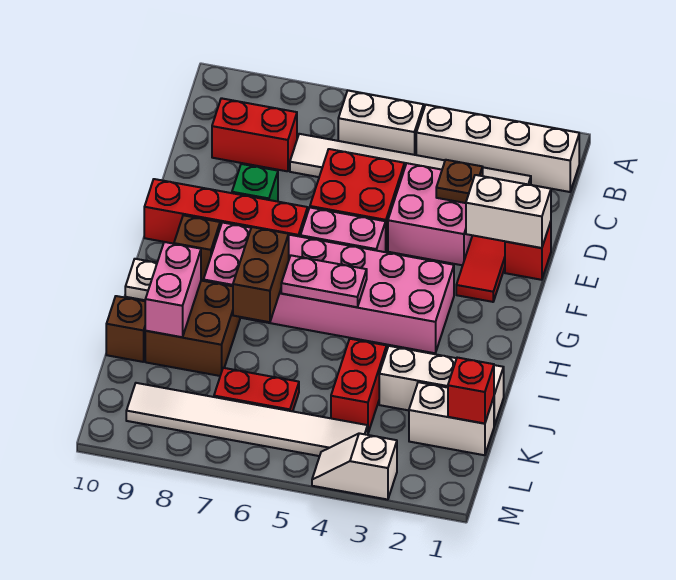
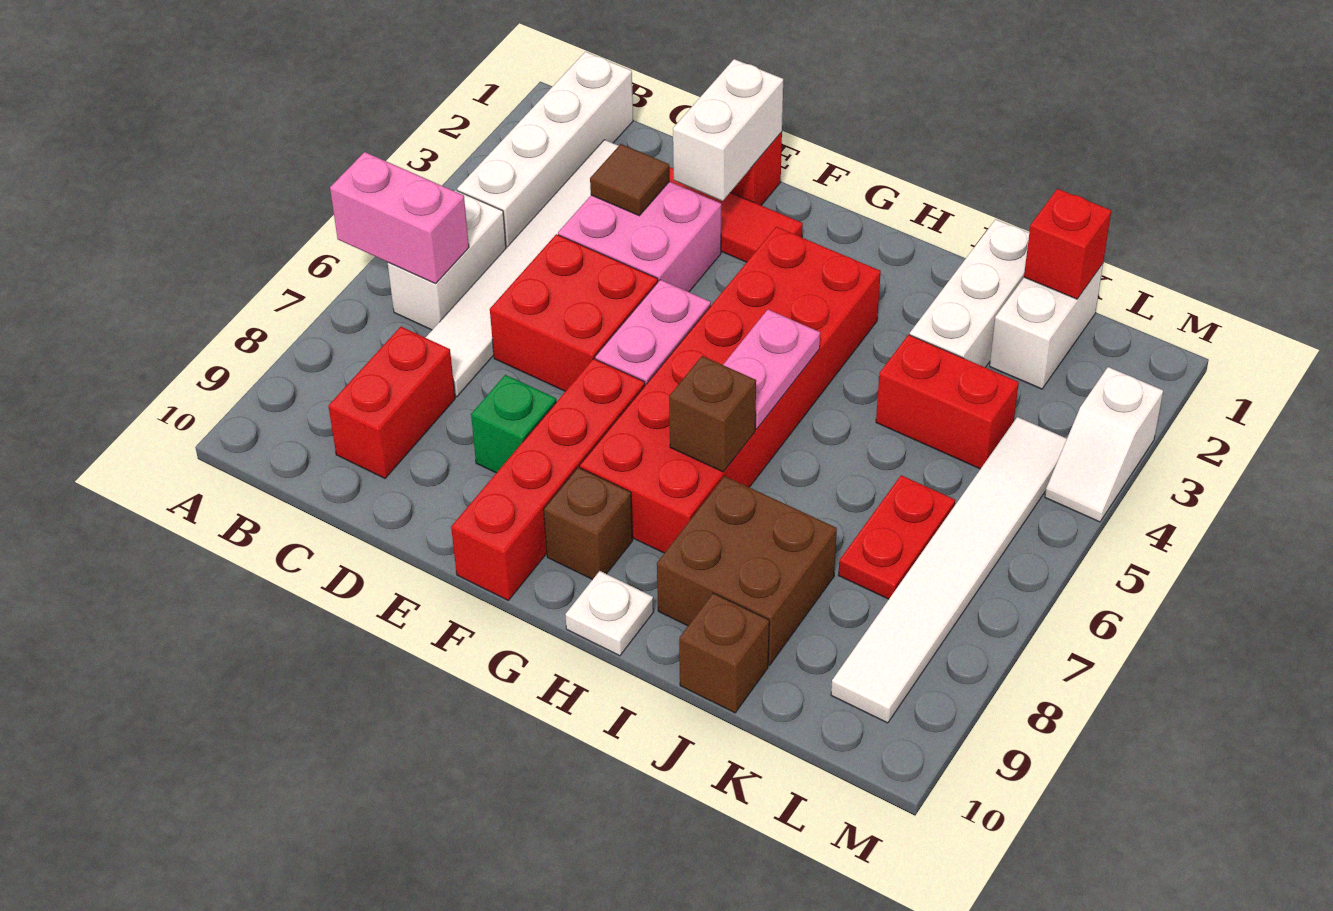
brown 1x1 plate [436,160,483,203] -> brown 1x1 tile [590,144,670,216]
pink 2x6 brick [203,222,454,353] -> red 2x6 brick [580,227,881,553]
brown 1x2 brick [233,227,289,322] -> brown 1x1 brick [669,356,756,472]
pink 1x2 brick [145,242,201,337] -> pink 1x2 brick moved to [330,152,469,284]

